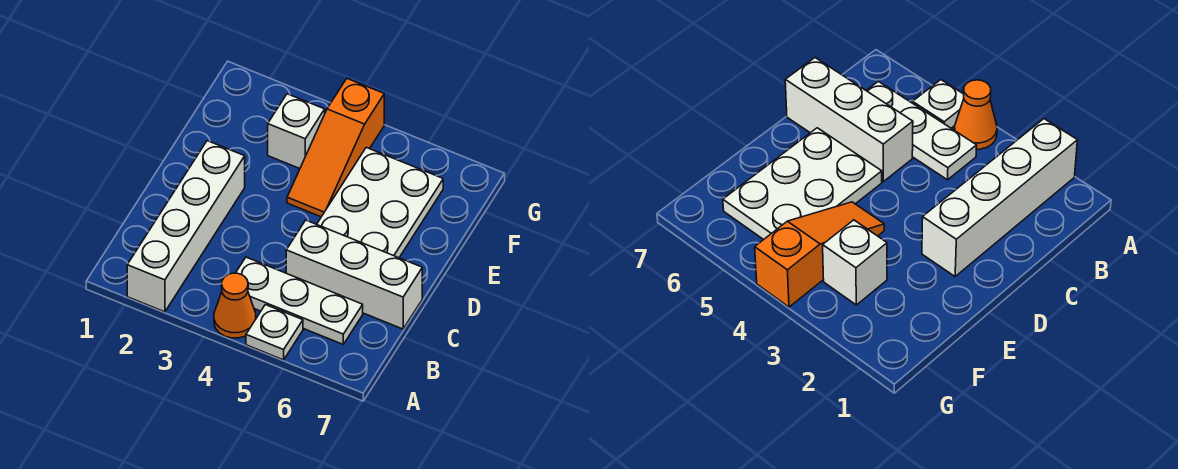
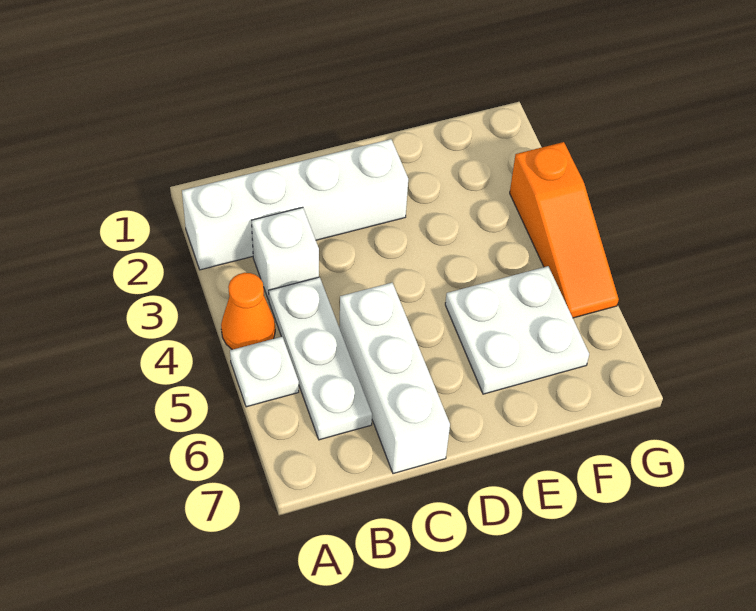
white 2x3 plate [317,147,443,258] -> white 2x2 plate [445,266,589,394]
orange 1x3 slope [287,79,384,217] -> orange 1x3 slope turned to [510,142,619,318]
white 1x1 brick [268,94,325,169] -> white 1x1 brick moved to [252,207,319,300]

